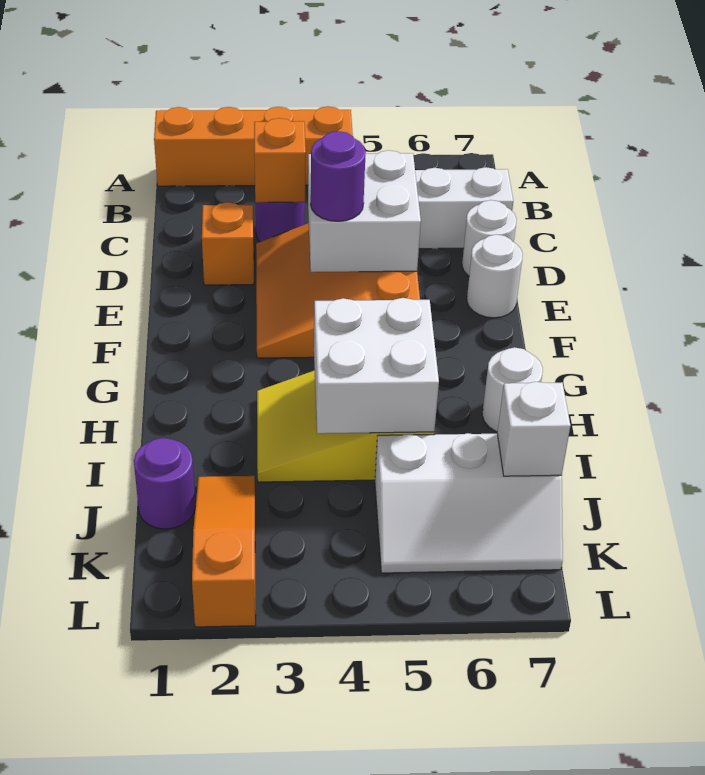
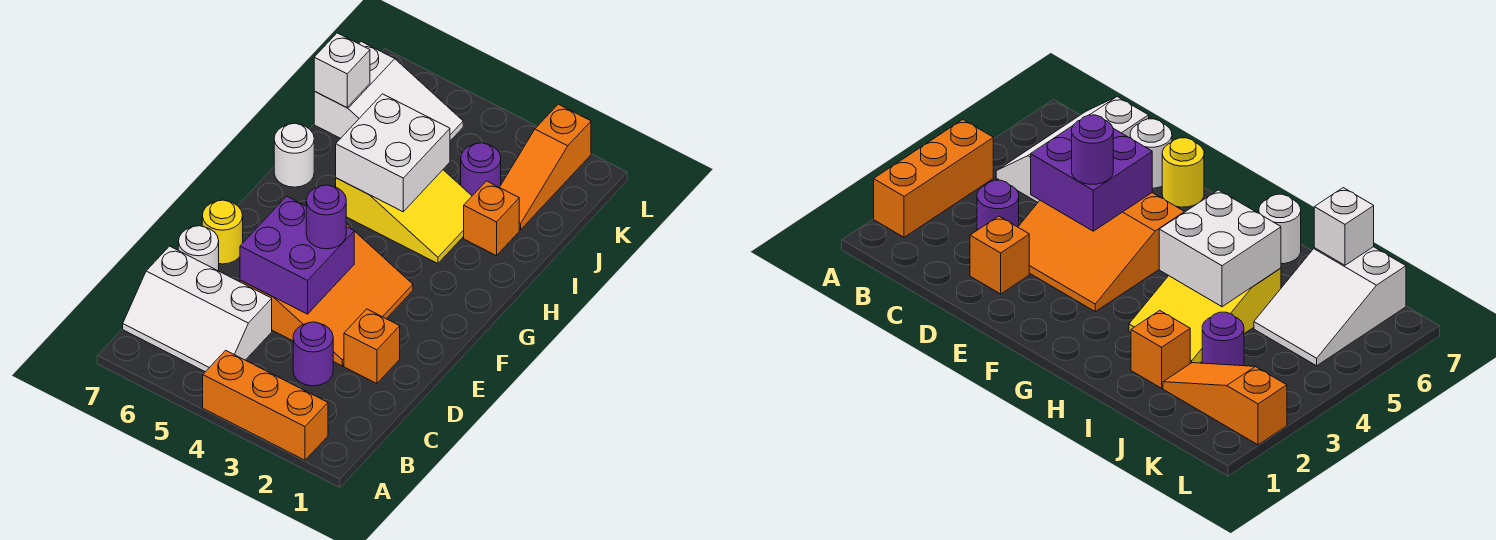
orange 1x4 brick [154,106,353,186] -> orange 1x3 brick [203,350,328,460]
orange 1x1 brick [254,118,306,203] -> orange 1x1 brick moved to [464,181,519,256]
white 2x2 brick [308,150,421,272] -> purple 2x2 brick [240,196,354,314]
white 1x1 round brick [467,235,523,318] -> yellow 1x1 round brick [202,200,243,264]
purple 1x1 round brick [134,438,195,529] -> purple 1x1 round brick moved to [461,143,501,196]
white 2x3 slope [375,433,563,573] -> white 2x3 slope turned to [314,42,463,141]

